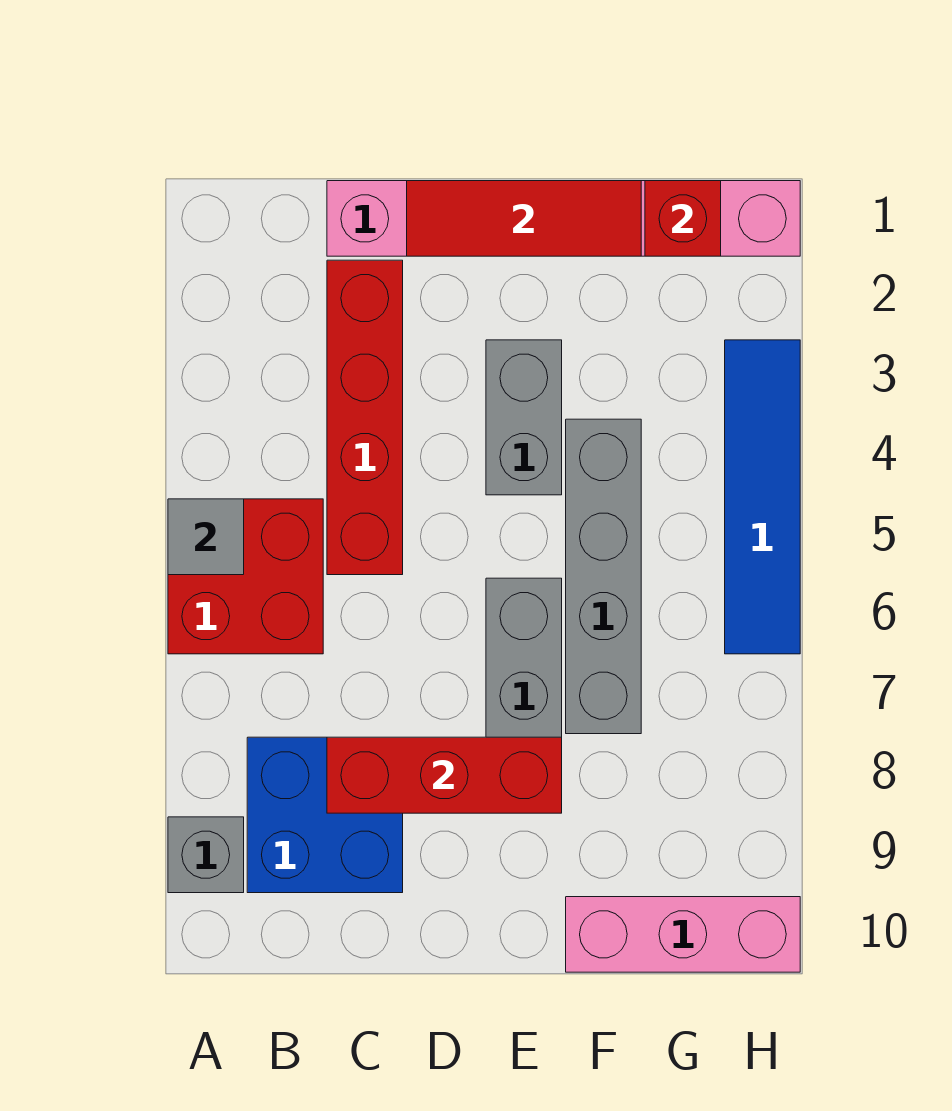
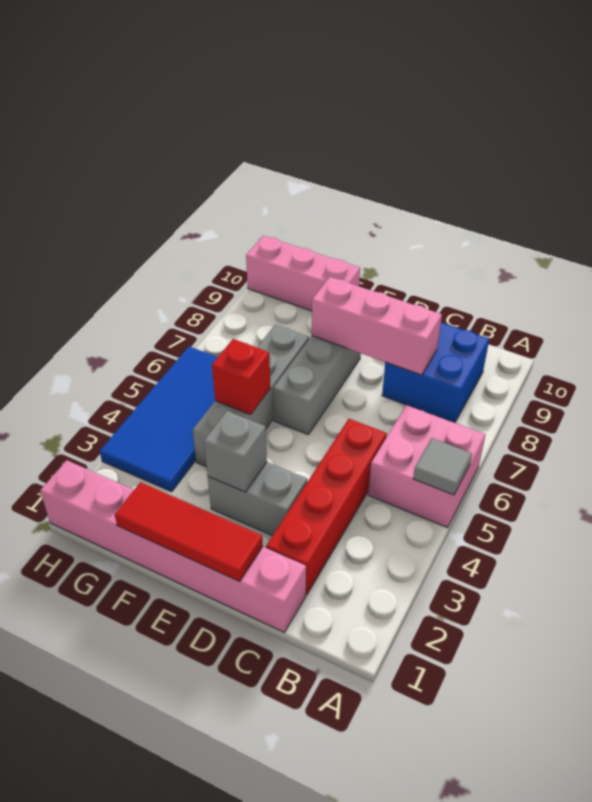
red 2x2 brick [168,499,323,654] -> pink 2x2 brick [368,405,486,528]
grey 1x1 brick [168,817,244,893] -> grey 1x1 brick moved to [204,411,267,492]
red 1x3 brick [327,737,562,813] -> pink 1x3 brick [312,277,442,375]
grey 1x2 brick [486,340,562,495] -> grey 1x2 brick turned to [208,462,307,536]
red 1x1 brick [645,181,721,256] -> red 1x1 brick moved to [212,339,270,415]
blue 1x4 tile [725,340,800,654] -> blue 2x4 tile [100,346,218,492]

